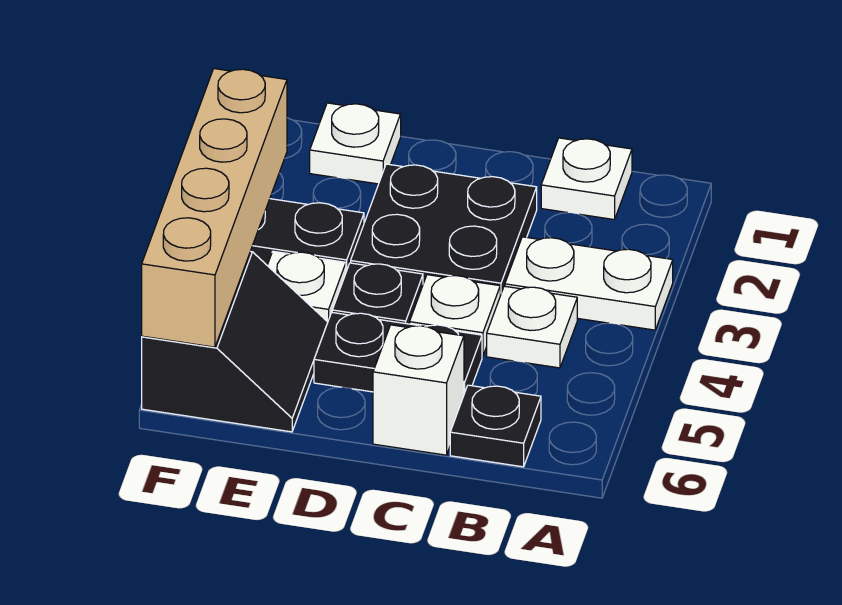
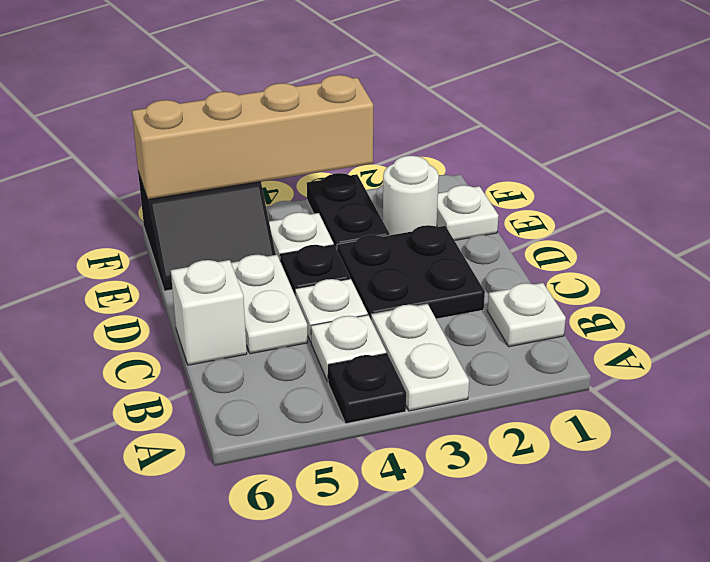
black 1x1 plate [450,385,541,467] -> black 1x1 plate moved to [328,353,406,424]
black 1x2 plate [314,313,482,394] -> white 1x2 plate [231,255,308,354]
none -> white 1x1 round brick [383,156,439,235]

